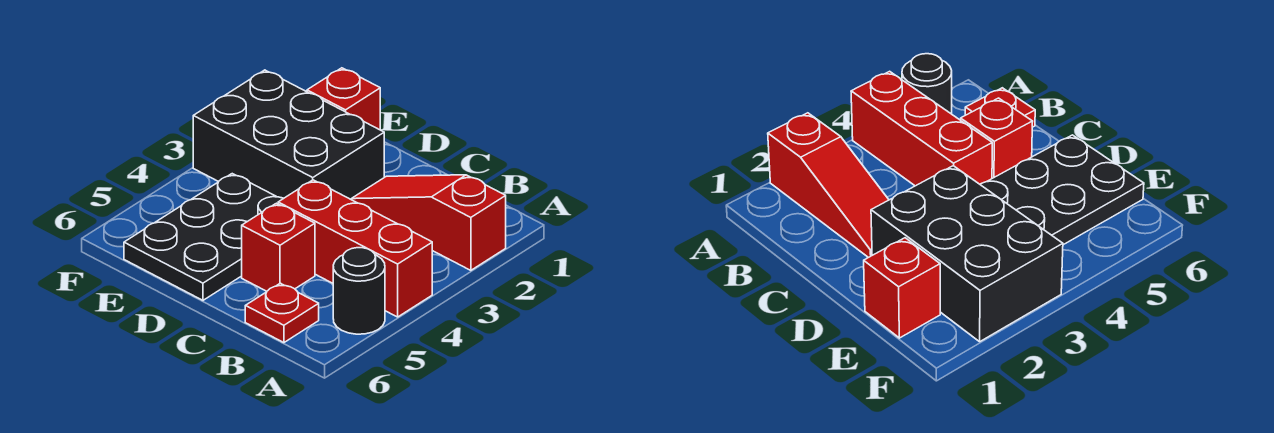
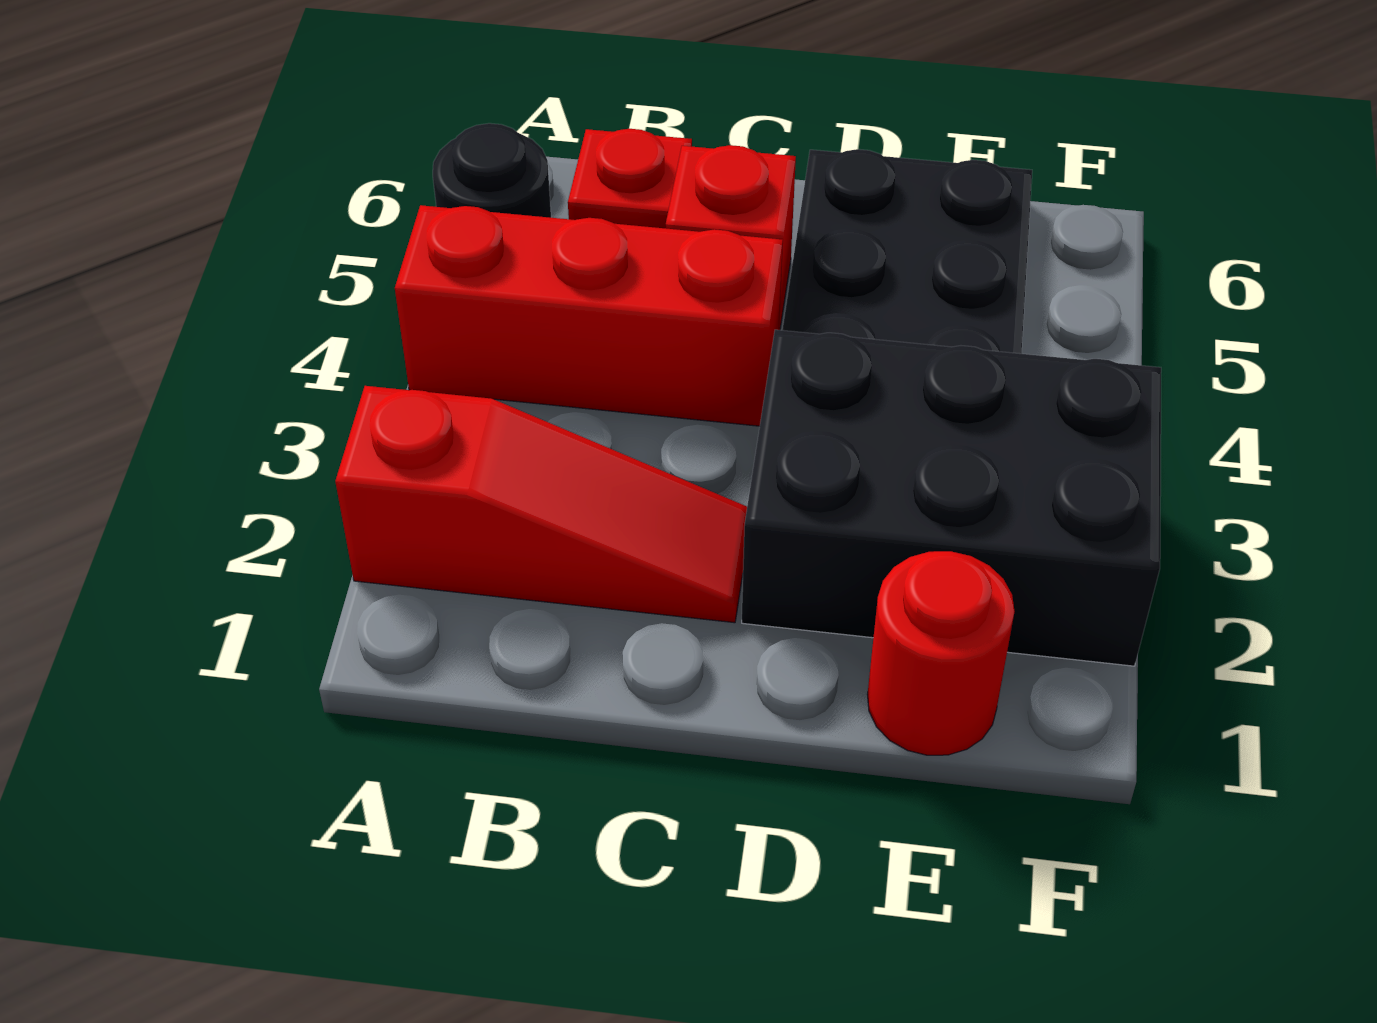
red 1x1 brick [307,68,380,130] -> red 1x1 round brick [867,551,1015,755]

